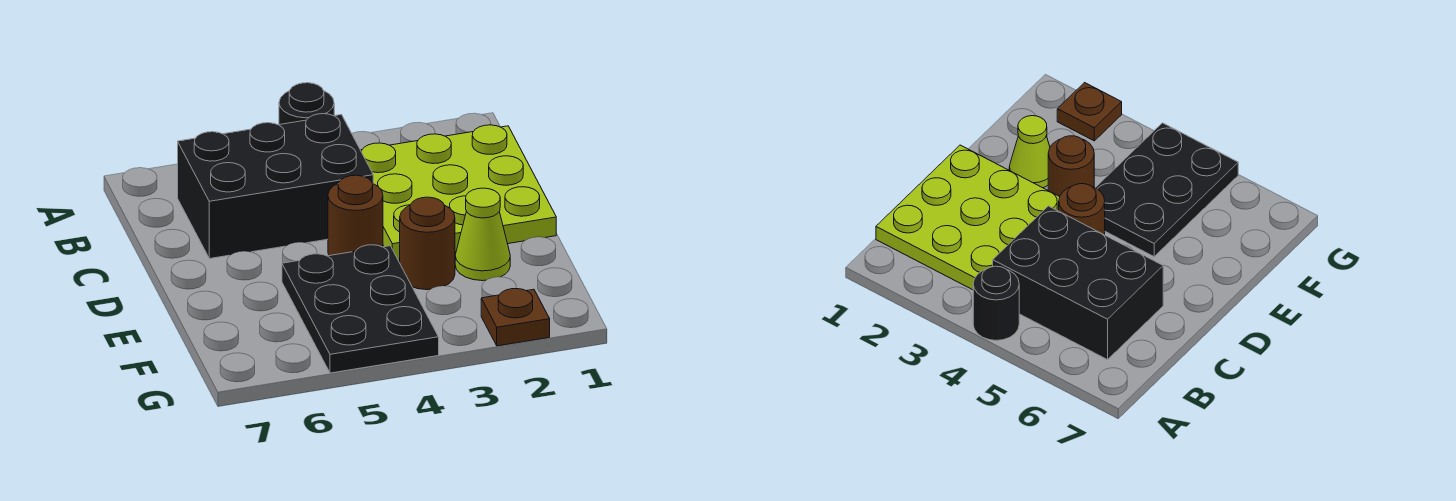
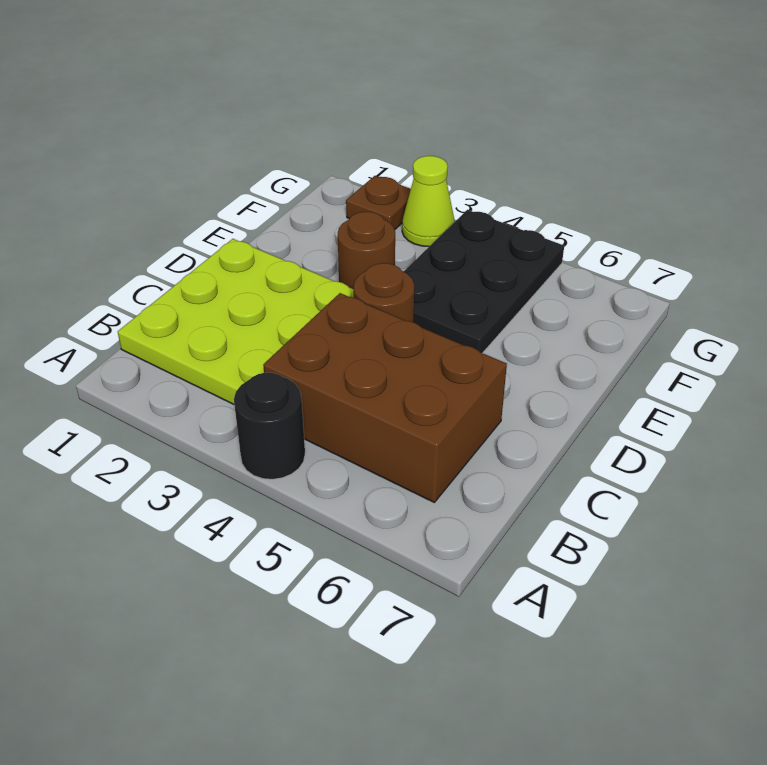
black 2x3 brick [178,114,373,259] -> brown 2x3 brick [263,293,507,502]
lime 1x1 cone [455,188,510,281] -> lime 1x1 cone moved to [402,156,455,247]

